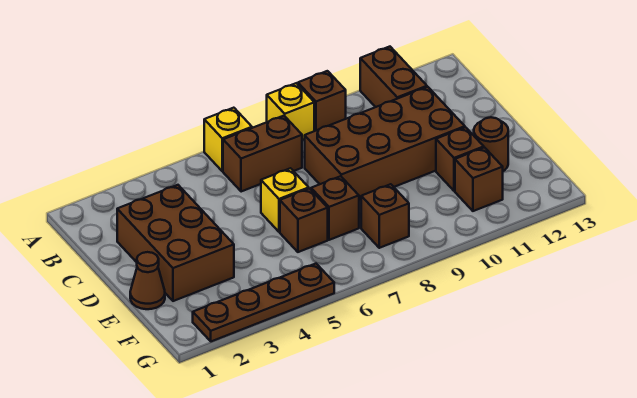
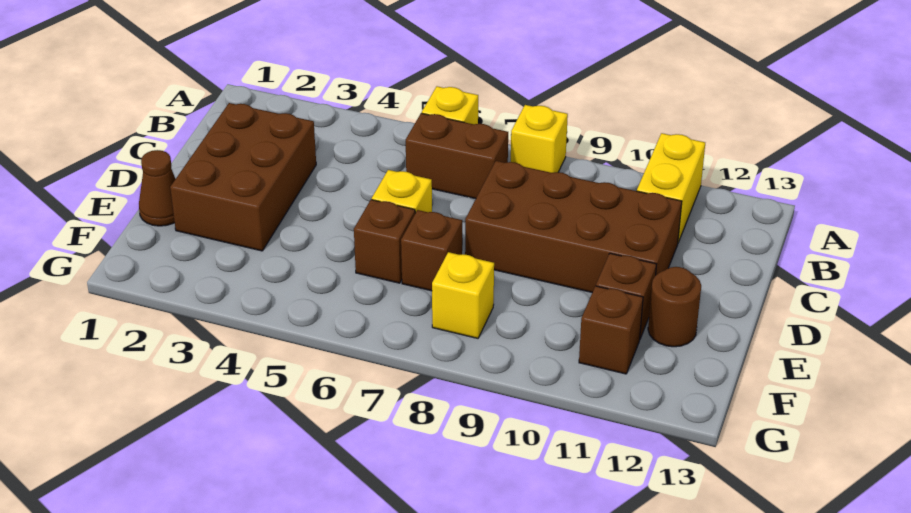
brown 1x1 brick [298,71,346,131] -> none
brown 1x2 brick [360,47,427,107] -> yellow 1x2 brick [637,133,705,242]
brown 1x1 brick [361,184,409,248] -> yellow 1x1 brick [432,252,494,338]
brown 1x4 plate [193,264,334,341] -> none

